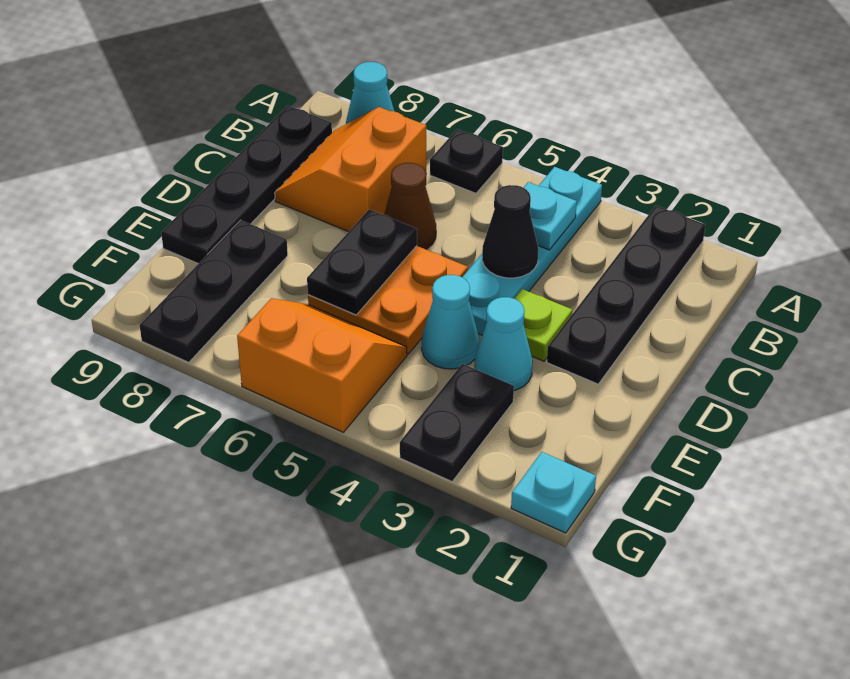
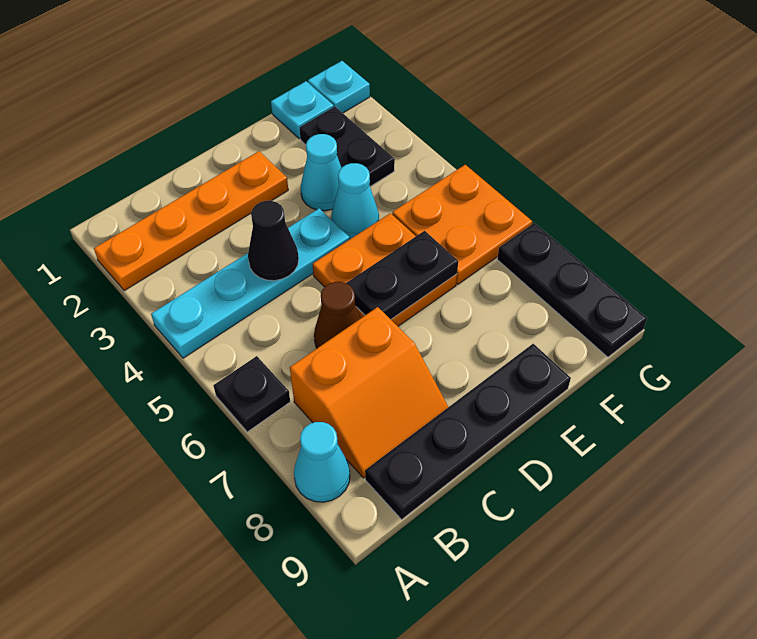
black 1x4 plate [547,206,705,384] -> orange 1x4 plate [94,151,288,291]
cyan 1x1 plate [524,182,577,250] -> cyan 1x1 plate moved to [271,81,334,139]
lime 1x1 plate [514,289,572,361] -> none
black 1x3 plate [140,220,288,362] -> black 1x3 plate turned to [497,223,647,357]
black 1x2 plate [400,364,514,482] -> black 1x2 plate turned to [300,107,395,187]
orange 2x2 slope [237,298,407,432] -> orange 2x2 plate [392,165,532,284]

